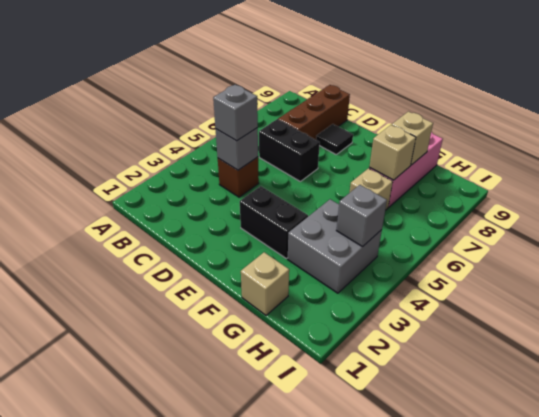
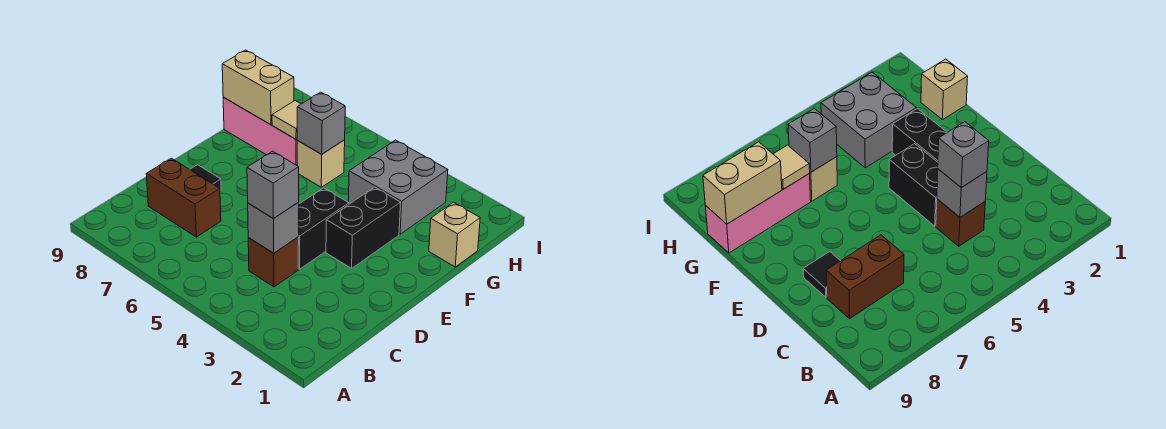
black 1x2 brick [259,119,320,181] -> black 1x2 brick moved to [298,188,349,269]
brown 1x3 brick [278,85,350,140] -> brown 1x2 brick [146,158,221,237]
tan 1x1 brick [369,125,416,180] -> tan 1x1 tile [272,101,301,139]
tan 1x1 brick [392,112,433,165] -> tan 1x2 brick [222,50,294,125]
grey 1x1 brick [336,185,387,247] -> grey 1x1 brick moved to [297,92,345,154]

